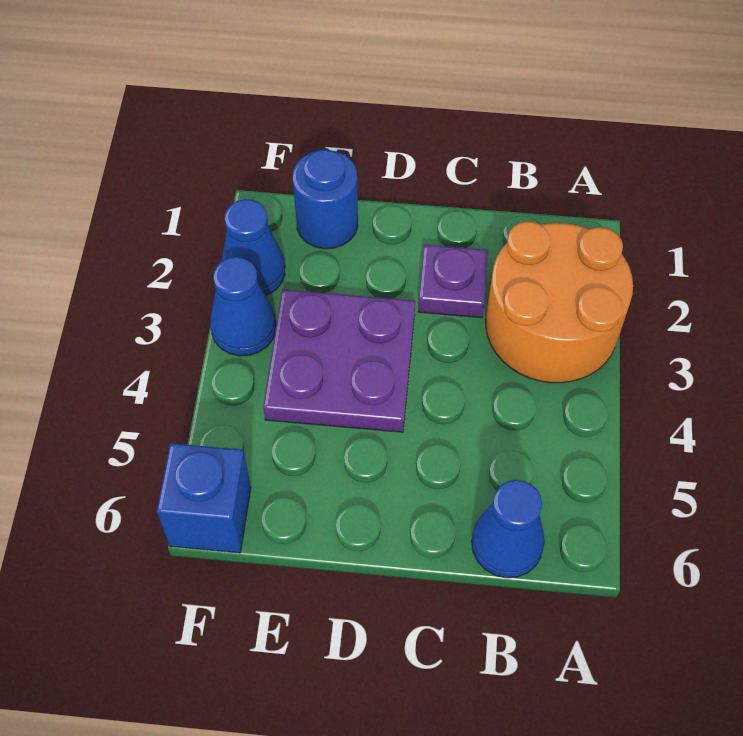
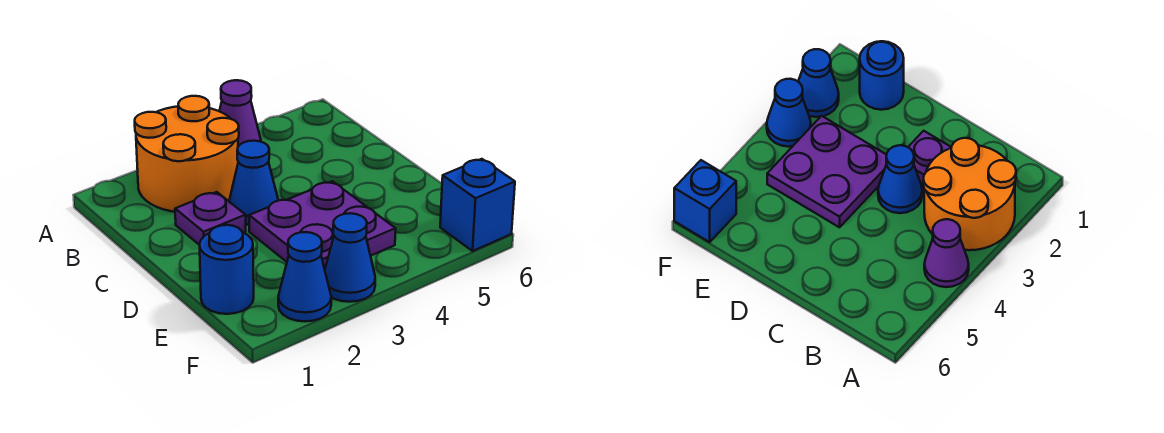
none -> purple 1x1 cone [219,80,261,146]
blue 1x1 cone [472,480,545,578] -> blue 1x1 cone moved to [229,141,278,225]

